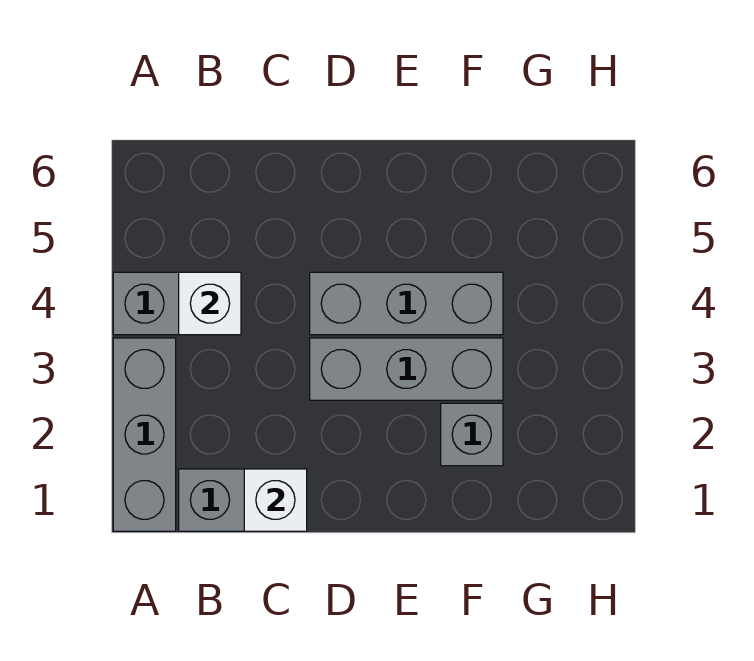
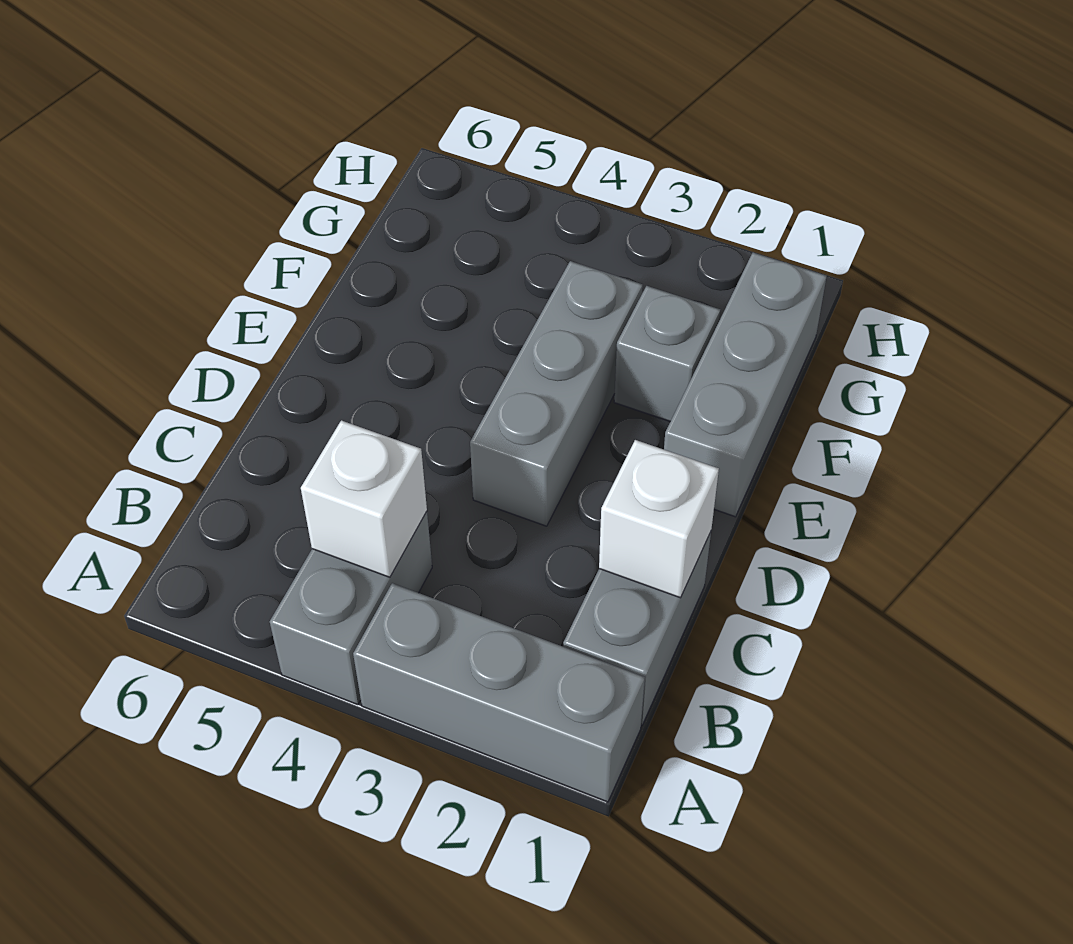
grey 1x3 brick [310,272,503,335] -> grey 1x3 brick moved to [664,253,827,517]

